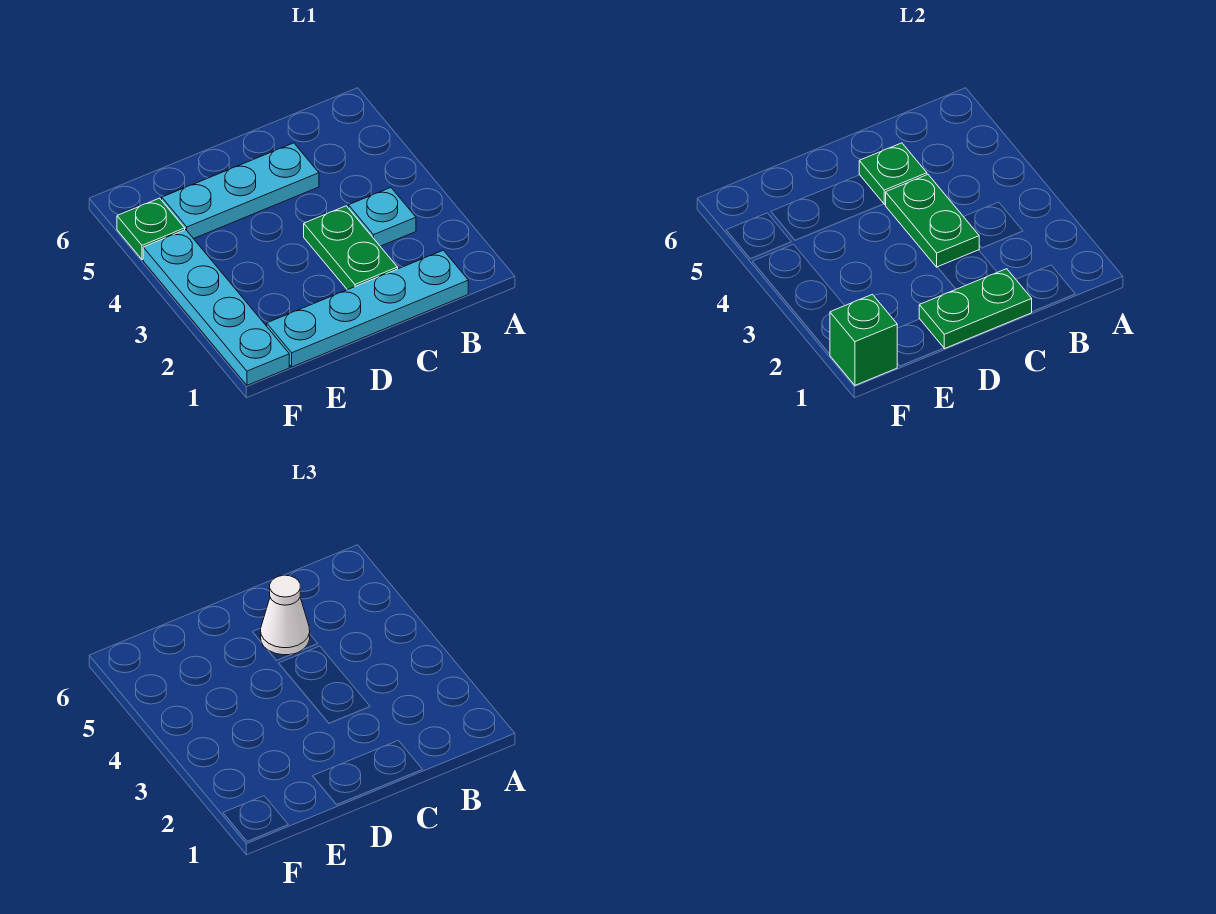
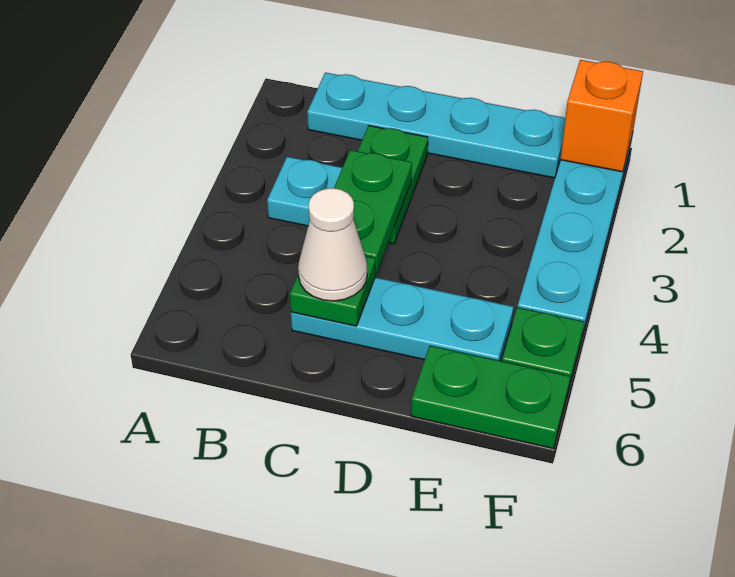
green 1x2 plate [919,269,1032,349] -> green 1x2 plate moved to [411,346,570,448]
green 1x1 brick [830,294,897,385] -> orange 1x1 brick [560,60,643,172]

